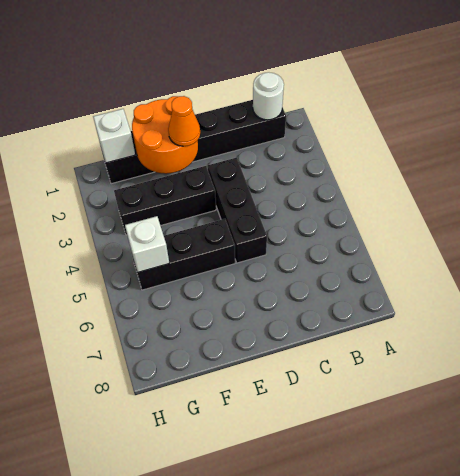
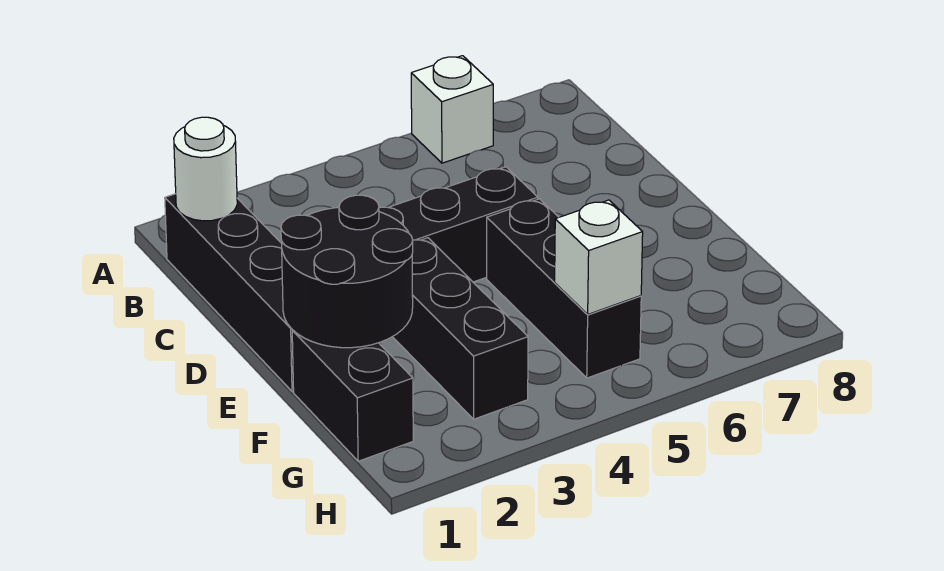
orange 2x2 round brick [132,96,198,174] -> black 2x2 round brick [281,195,413,348]
orange 1x1 cone [168,96,200,146] -> none
white 1x1 brick [93,109,135,163] -> white 1x1 brick moved to [411,56,493,163]

